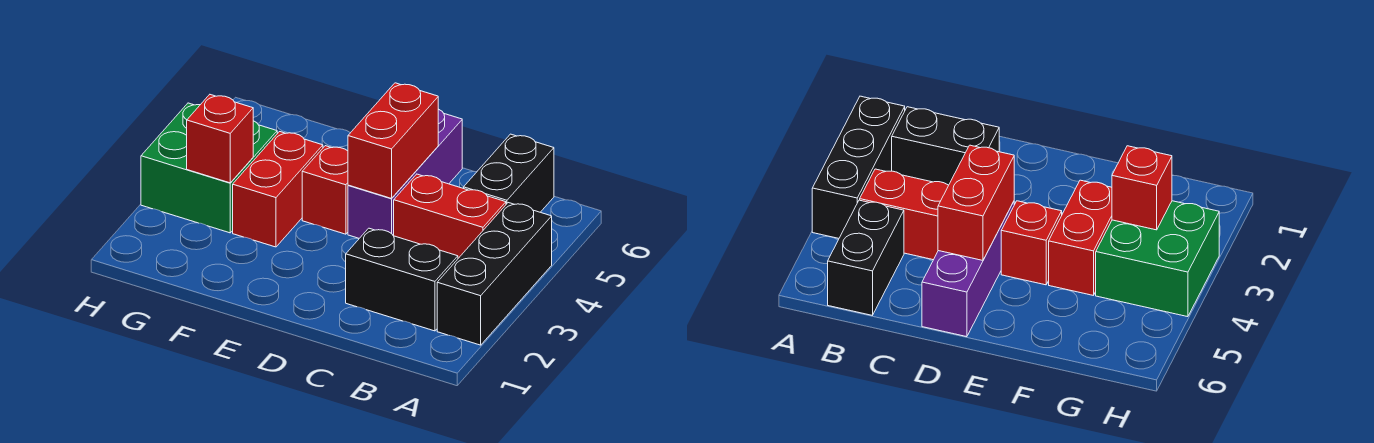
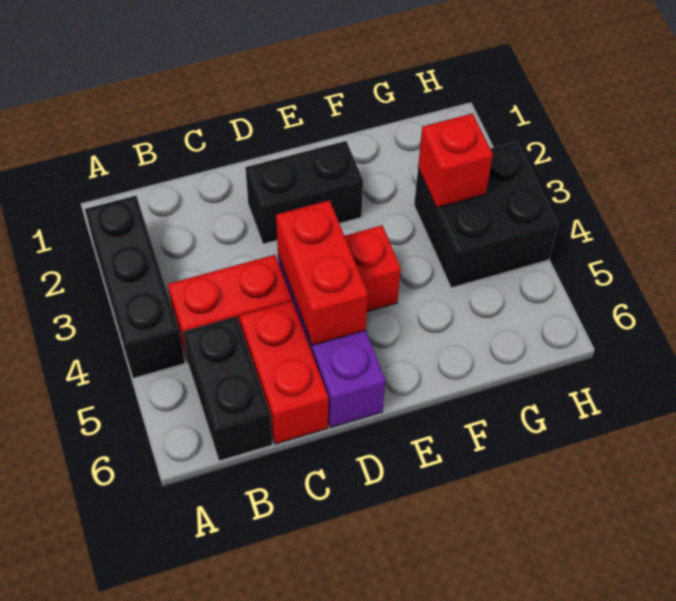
black 1x2 brick [346,228,458,331] -> black 1x2 brick moved to [245,141,363,244]
red 1x2 brick [233,132,323,247] -> red 1x2 brick moved to [239,301,328,444]
green 2x2 brick [141,103,277,233] -> black 2x2 brick [414,142,558,288]

